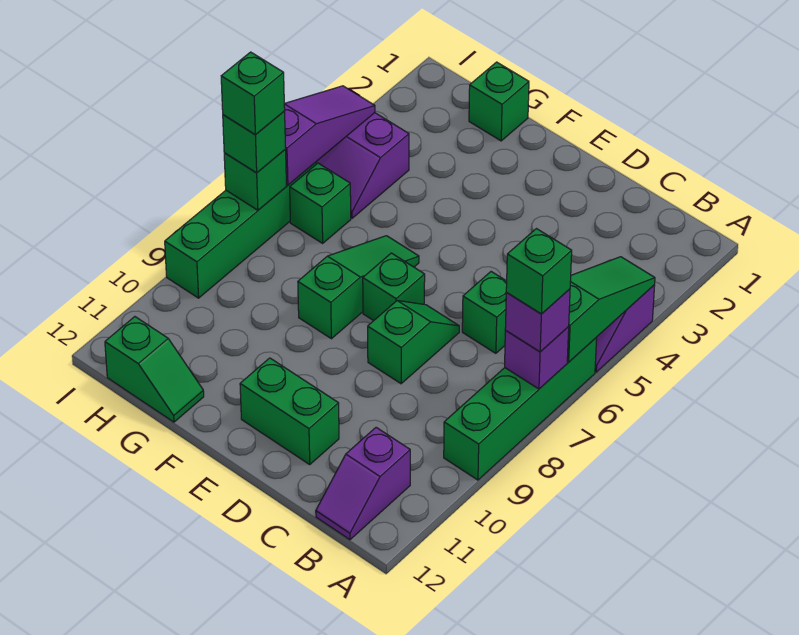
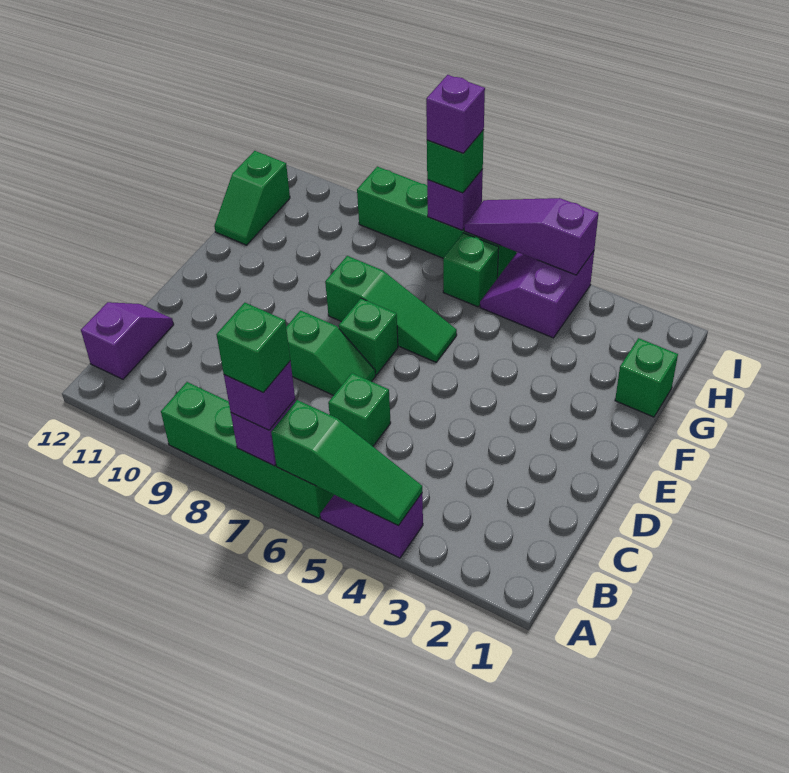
purple 1x2 slope [316,427,410,540] -> purple 1x2 slope turned to [81,302,174,379]
green 1x2 brick [240,358,339,464] -> none
purple 1x3 slope [284,86,375,185] -> purple 1x3 slope turned to [464,198,598,275]
green 1x1 brick [224,150,287,210] -> purple 1x1 brick [427,170,483,230]
green 1x1 brick [221,52,285,134] -> purple 1x1 brick [426,75,485,153]

